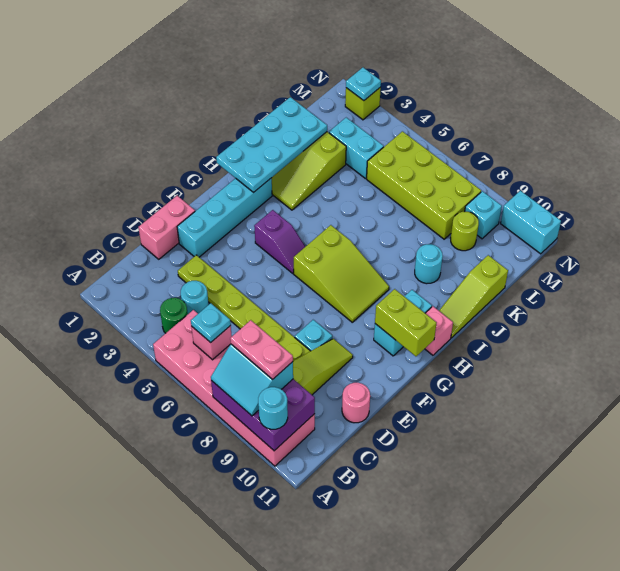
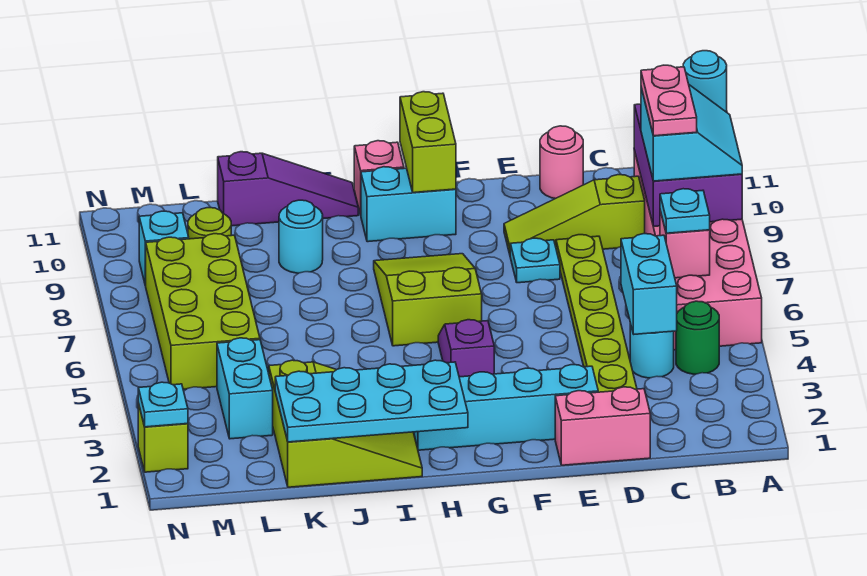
lime 1x3 slope [439,255,508,338] -> purple 1x3 slope [218,152,358,226]
cyan 1x2 brick [501,191,561,254] -> cyan 1x2 brick moved to [621,234,677,334]

